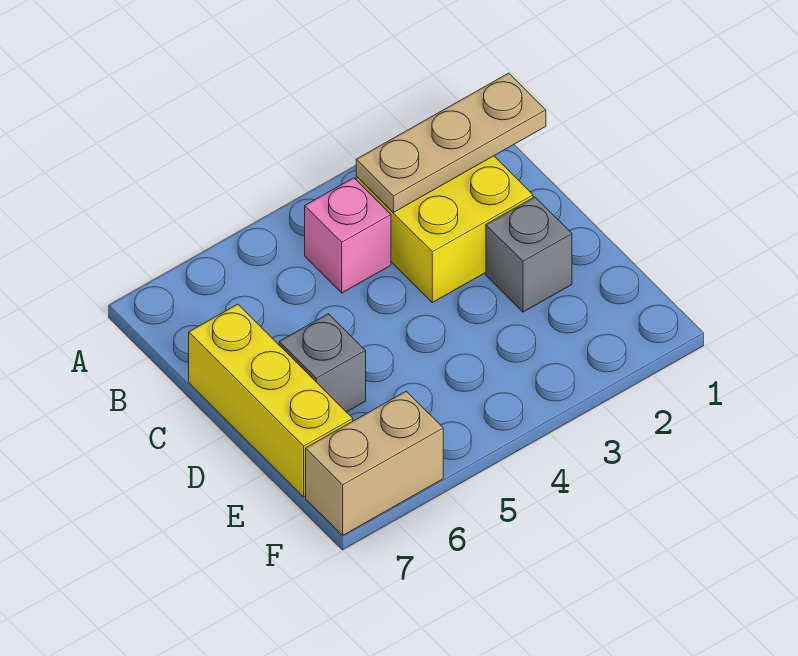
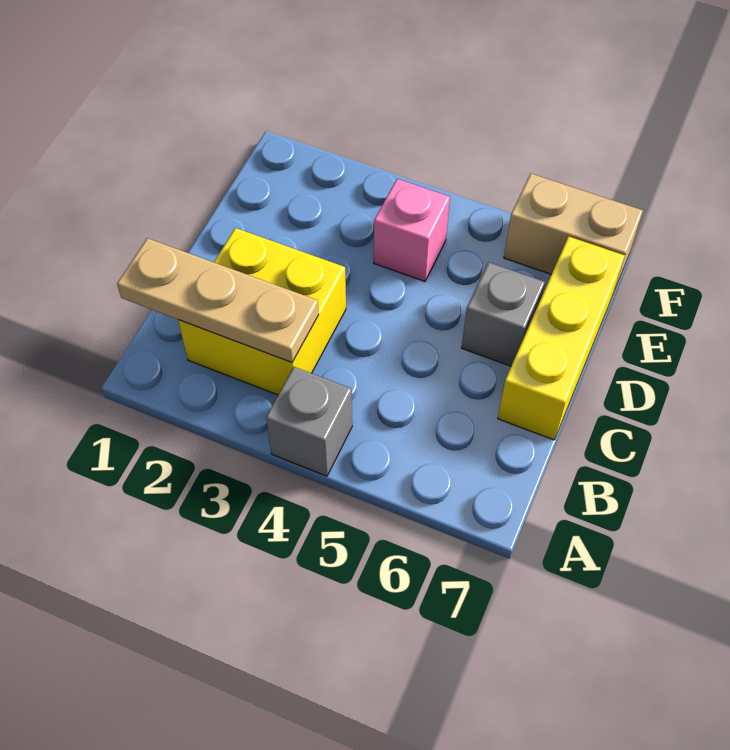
pink 1x1 brick [305,178,391,293] -> pink 1x1 brick moved to [374,179,450,281]
grey 1x1 brick [486,197,572,312] -> grey 1x1 brick moved to [266,367,352,476]

